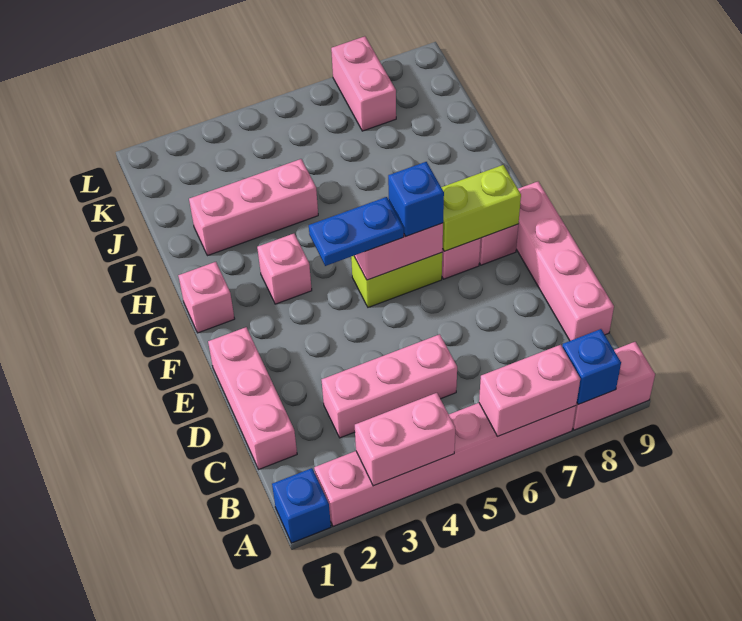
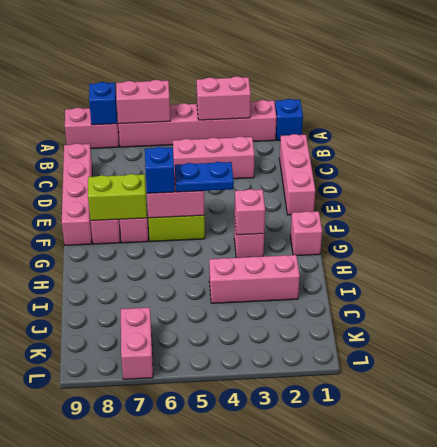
none -> pink 1x1 brick [235,189,265,235]

